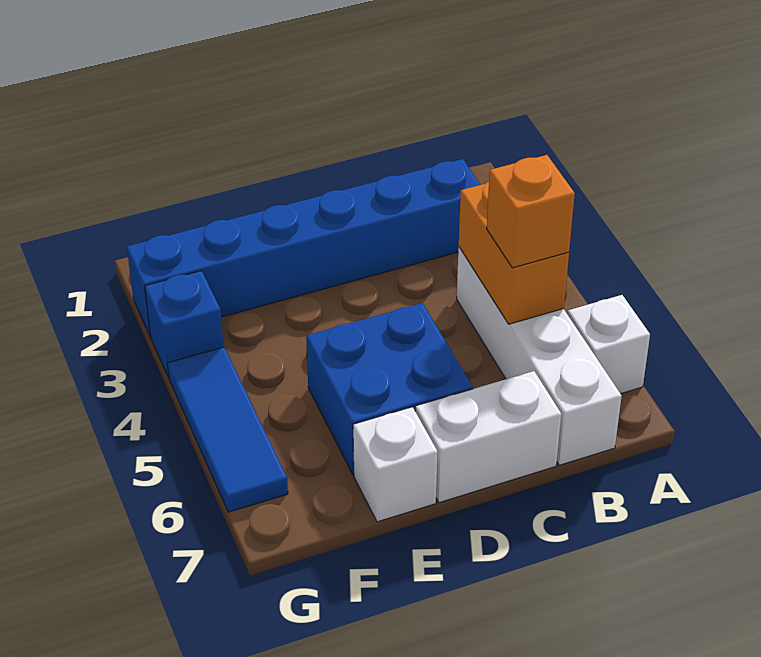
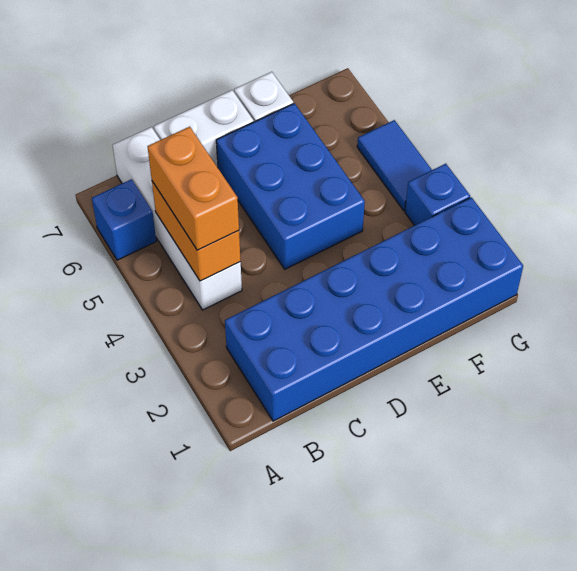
white 1x1 brick [568,295,650,394] -> blue 1x1 brick [92,179,156,260]
blue 1x6 brick [127,159,480,336] -> blue 2x6 brick [225,197,523,421]
orange 1x1 brick [487,155,575,268] -> orange 1x2 brick [147,127,239,250]
blue 2x2 brick [306,303,473,474] -> blue 2x3 brick [216,103,365,269]
blue 1x3 tile [167,347,288,512] -> blue 1x2 tile [357,120,432,210]

